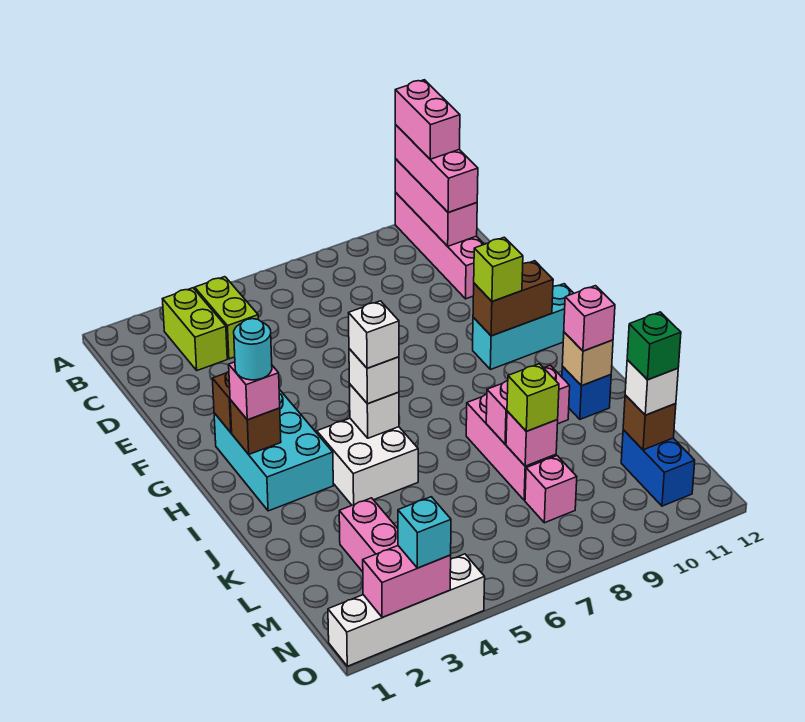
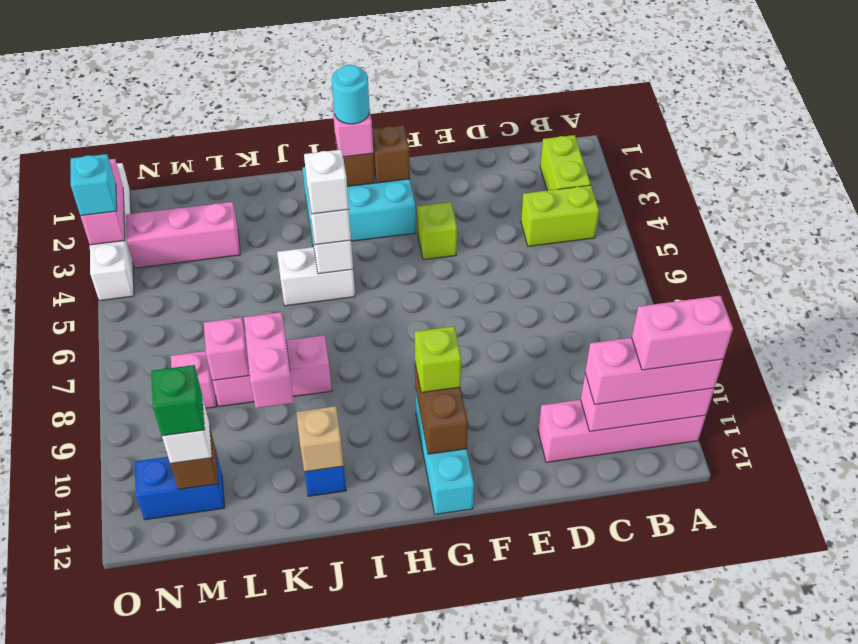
lime 1x2 brick [163,288,227,370] -> lime 1x2 brick turned to [540,135,591,191]
white 2x2 brick [317,418,418,505] -> white 1x2 brick [277,247,355,306]
pink 1x1 brick [564,286,615,351] -> none
lime 1x1 brick [507,364,559,431] -> lime 1x1 brick moved to [417,202,457,260]

